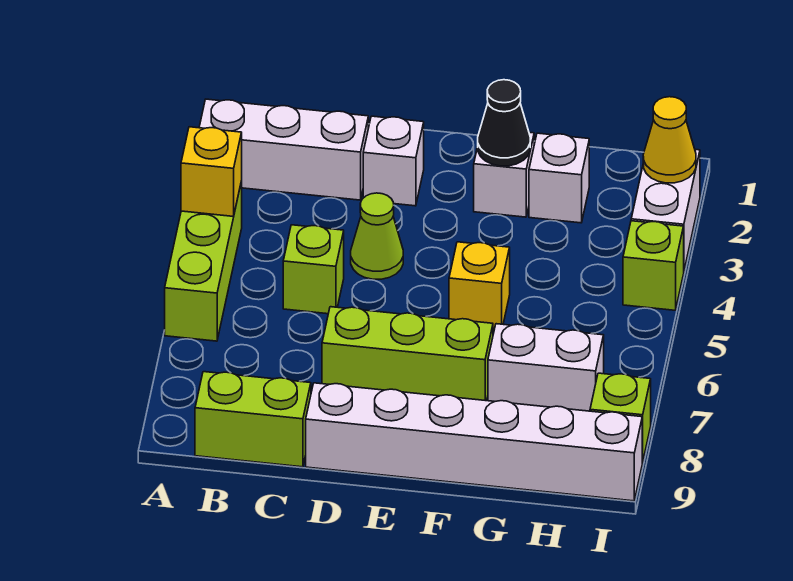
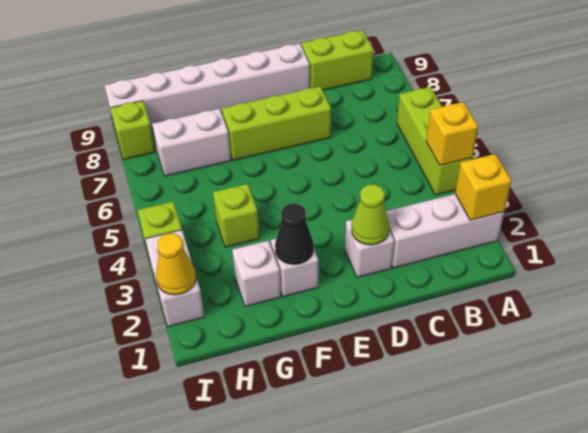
lime 1x1 brick [283,225,344,314] -> lime 1x1 brick moved to [213,184,260,247]
lime 1x1 cone [351,193,403,279] -> lime 1x1 cone moved to [351,185,389,245]
yellow 1x1 brick [449,242,510,331] -> yellow 1x1 brick moved to [455,154,511,220]

